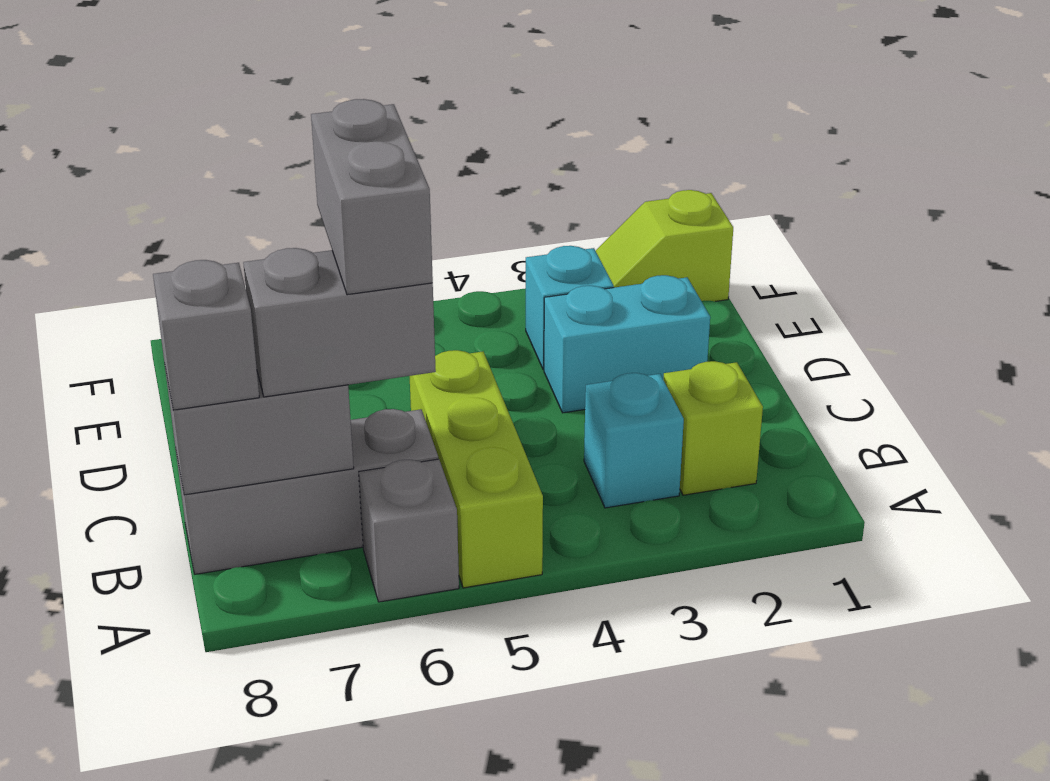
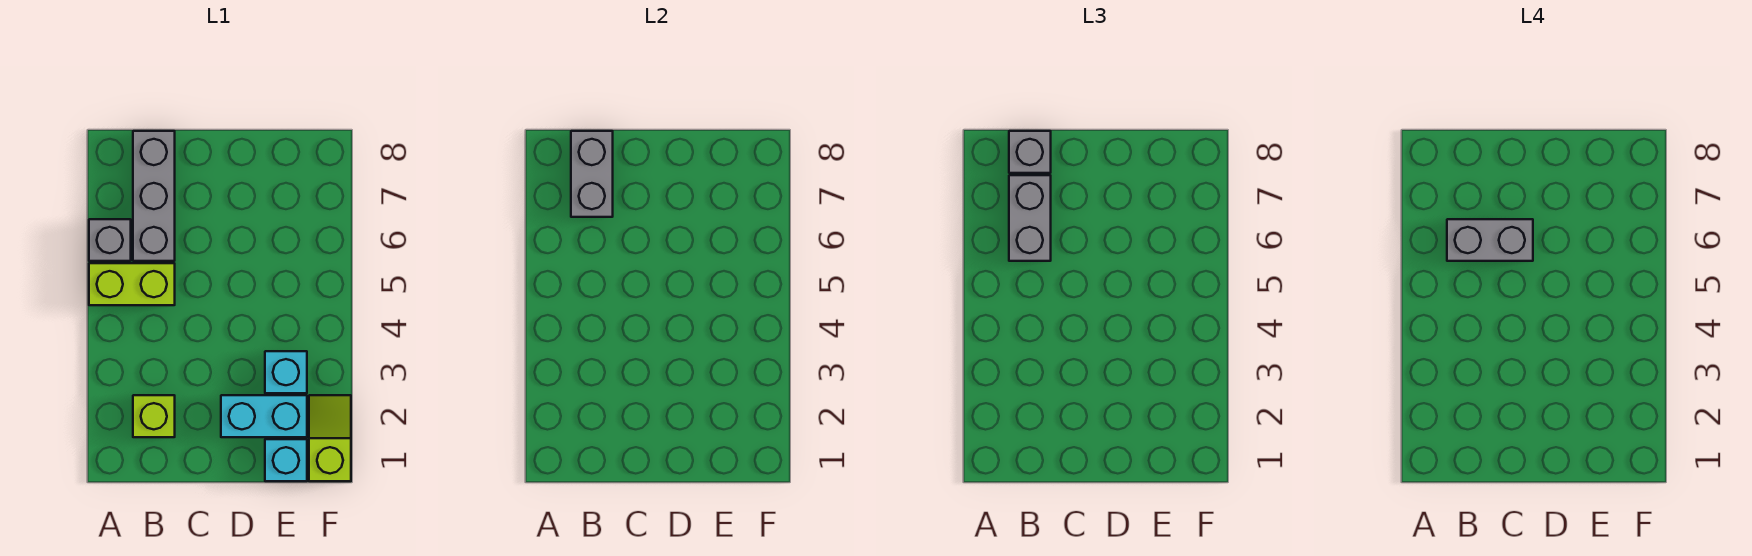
lime 1x3 brick [410,350,543,588] -> lime 1x2 brick [89,263,175,305]
cyan 1x1 brick [584,373,684,508] -> cyan 1x1 brick moved to [265,439,307,481]
cyan 1x2 brick [544,275,710,413] -> cyan 1x2 brick turned to [221,395,307,437]

